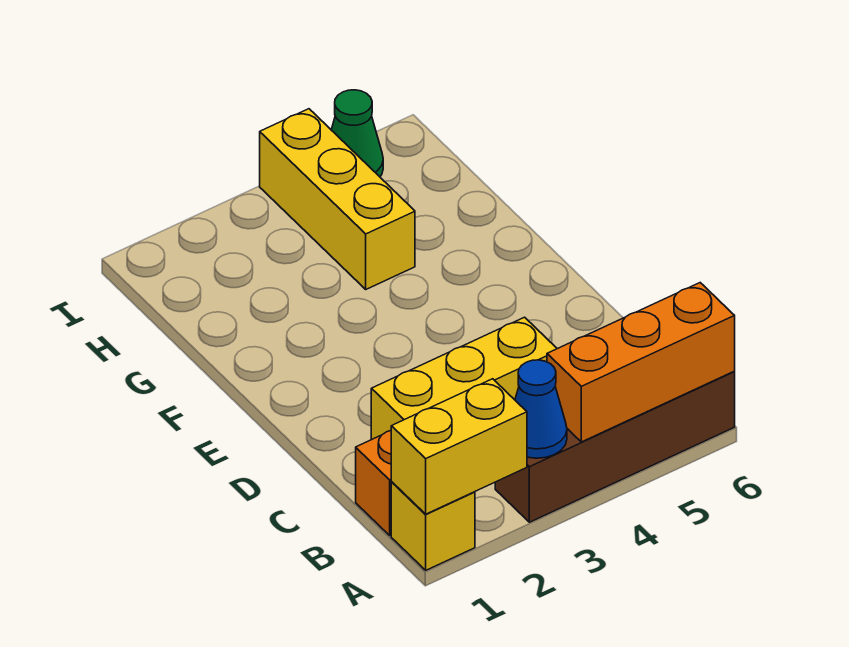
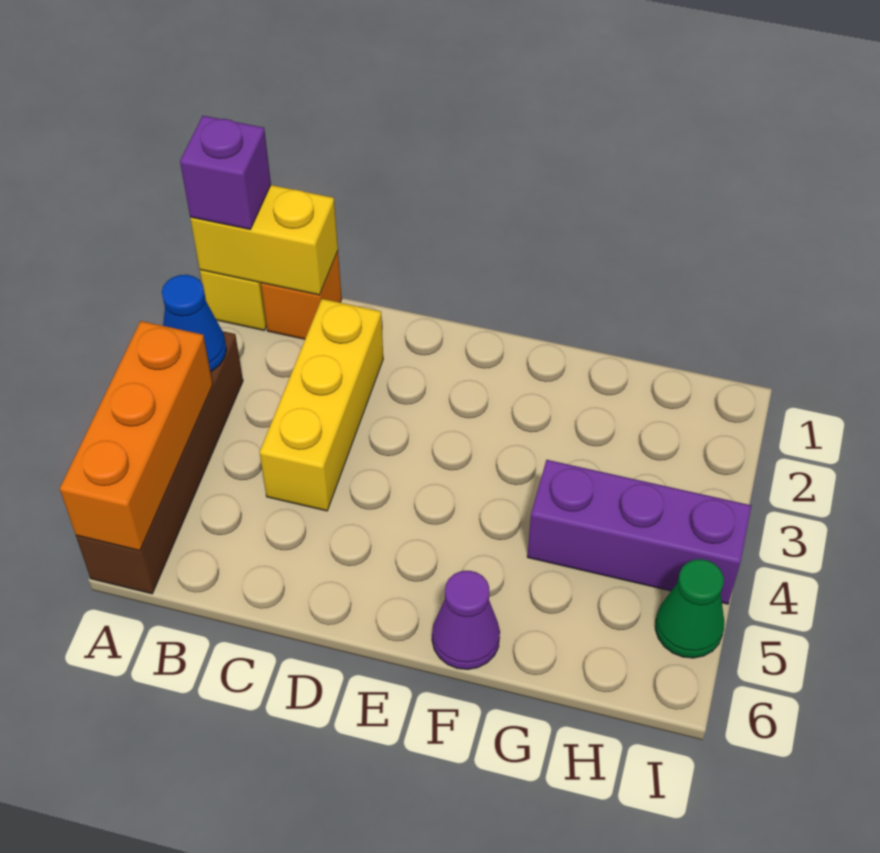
yellow 1x2 brick [391,379,527,514] -> yellow 1x2 brick turned to [190,185,338,295]
none -> purple 1x1 brick [180,116,271,229]
none -> purple 1x1 cone [432,571,500,670]
yellow 1x3 brick [260,109,415,289] -> purple 1x3 brick [527,460,751,604]

